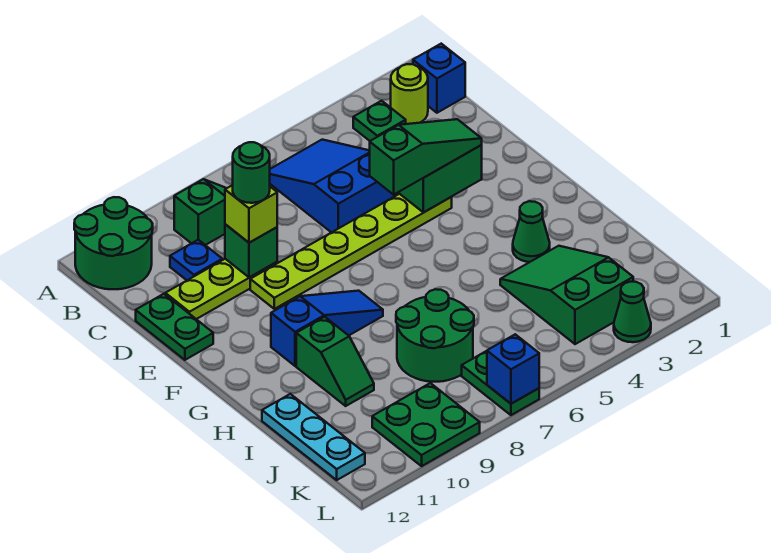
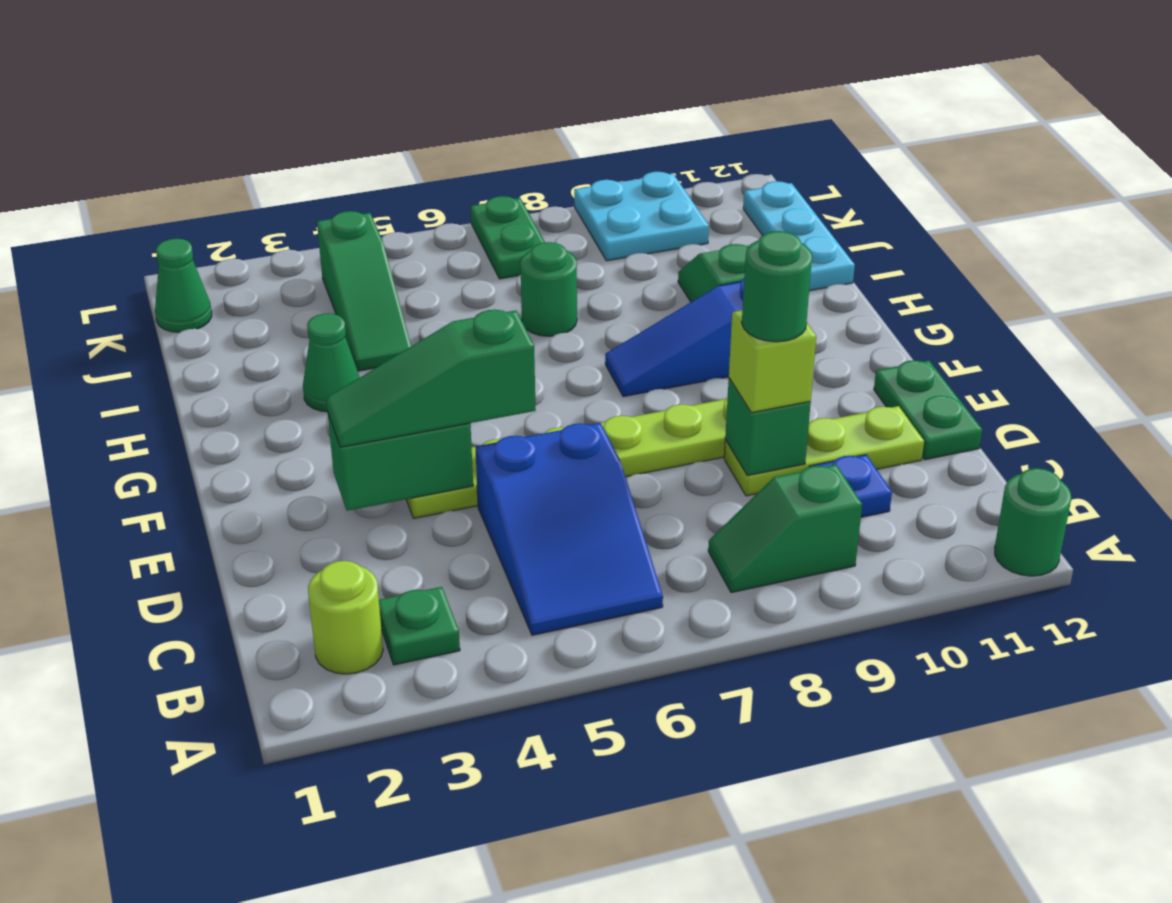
green 2x2 round brick [74,197,153,289] -> green 1x1 round brick [995,468,1071,576]
blue 1x1 brick [413,44,465,113] -> none
green 2x3 slope [500,246,633,344] -> green 1x3 slope [317,211,411,371]
green 2x2 round brick [396,289,474,382] -> green 1x1 round brick [520,242,577,336]
green 2x2 plate [372,383,480,466] -> cyan 2x2 plate [574,172,709,261]
green 1x1 cone [614,282,651,342] -> green 1x1 cone moved to [155,239,212,332]
blue 1x1 brick [487,334,539,404] -> none

